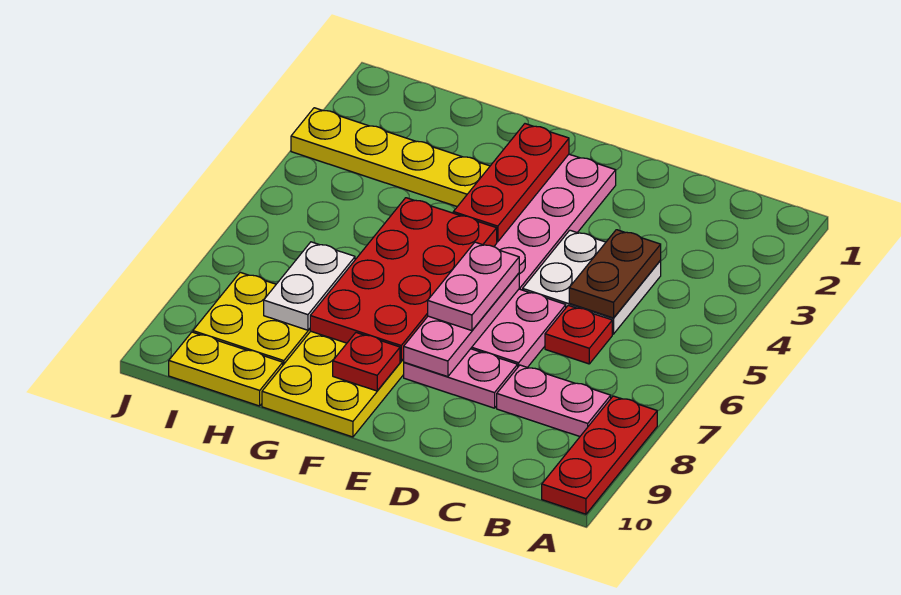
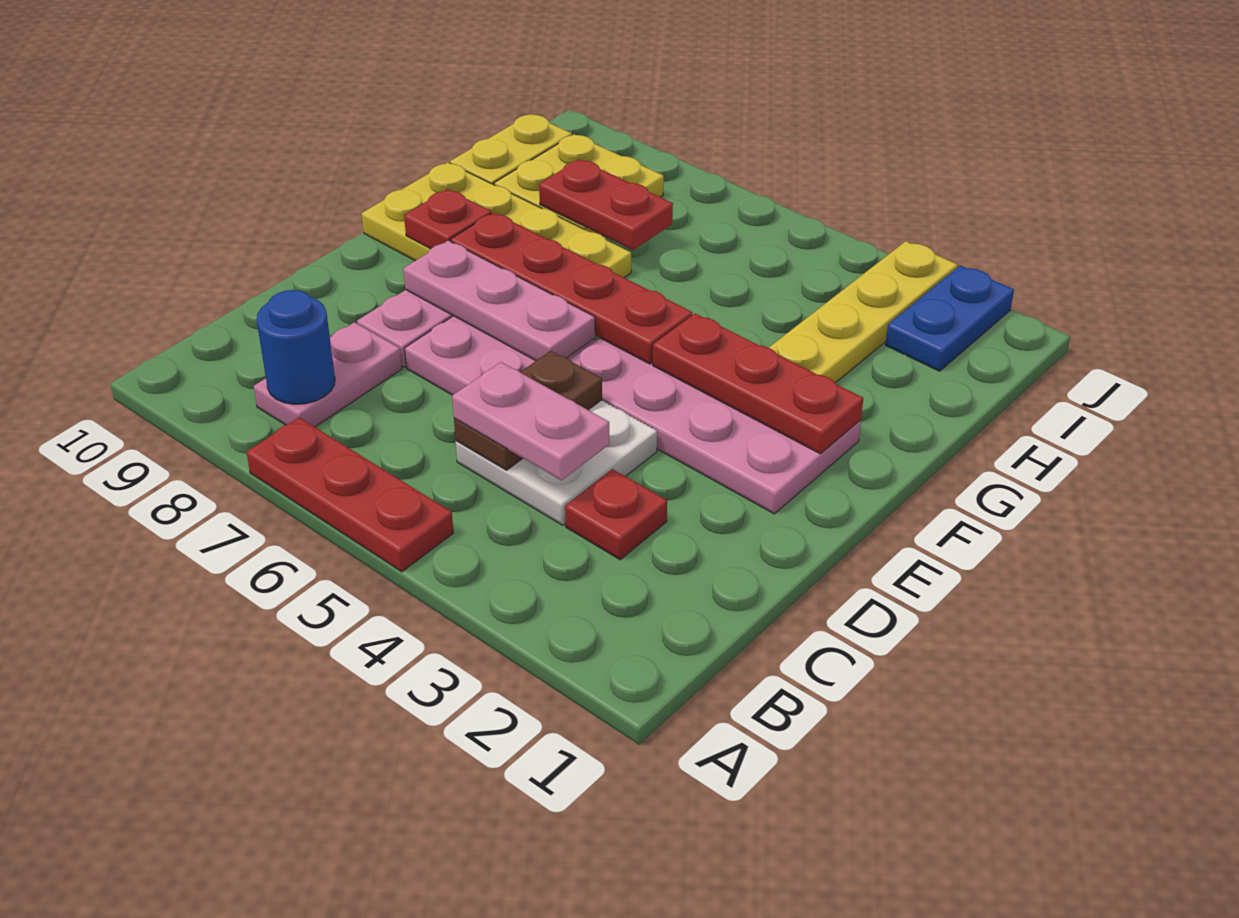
red 1x3 plate [542,396,657,514] -> red 1x3 plate moved to [246,417,453,572]
none -> blue 1x1 round brick [257,290,335,404]
brown 1x2 plate [569,230,661,318] -> brown 1x2 plate turned to [454,351,602,470]
red 1x1 plate [545,305,612,364] -> red 1x1 plate moved to [565,469,667,560]
pink 1x2 plate [428,242,519,331] -> pink 1x2 plate moved to [452,362,610,480]
red 2x4 plate [310,198,497,361] -> red 1x4 plate [450,212,692,364]
white 1x2 plate [264,242,355,330] -> red 1x2 plate [539,159,673,250]
none -> blue 1x2 plate [885,266,1014,371]

